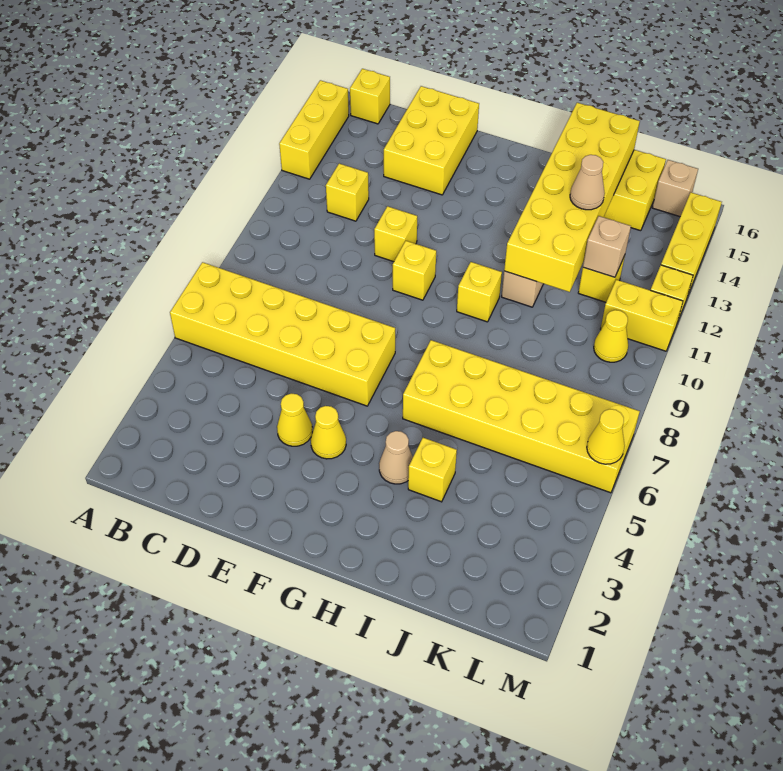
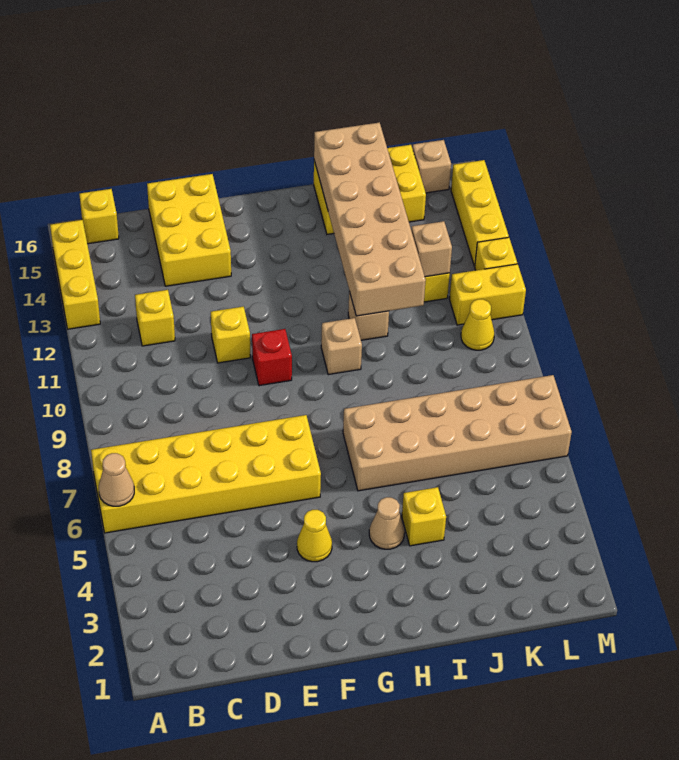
yellow 1x1 cone [277,393,312,446] -> none
yellow 1x1 brick [393,241,436,300] -> red 1x1 brick [252,329,292,386]
yellow 2x6 brick [403,340,640,493] -> tan 2x6 brick [343,375,572,491]
yellow 1x1 brick [457,262,502,322] -> tan 1x1 brick [321,318,362,375]
yellow 2x6 brick [504,103,640,292] -> tan 2x6 brick [314,122,426,316]
tan 1x1 cone [570,155,605,210] -> tan 1x1 cone moved to [99,453,134,506]
yellow 1x1 cone [587,409,625,464] -> none

